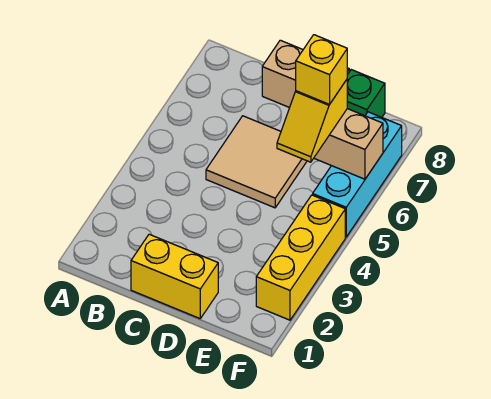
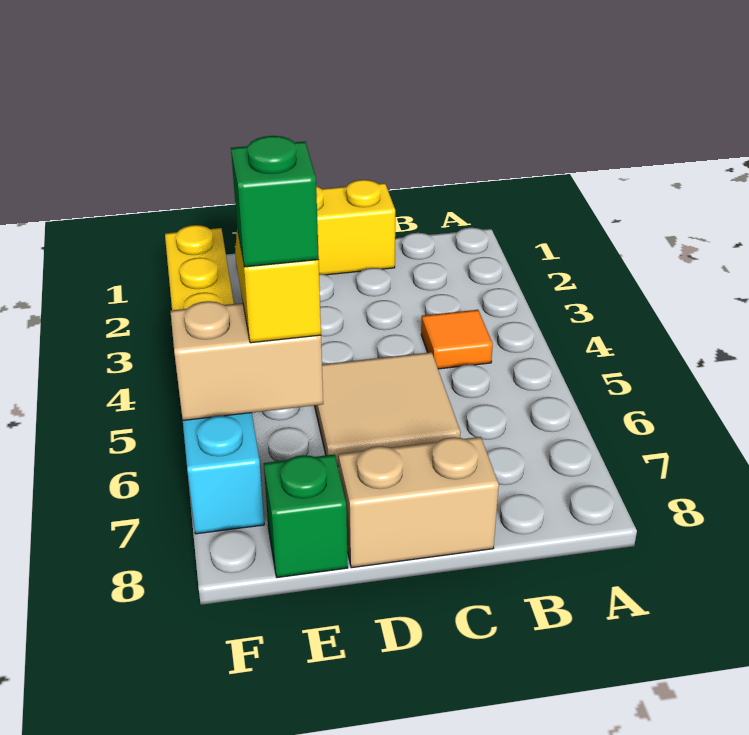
none -> orange 1x1 tile [421,310,493,369]
yellow 1x1 brick [296,35,347,104] -> green 1x1 brick [231,136,319,267]

